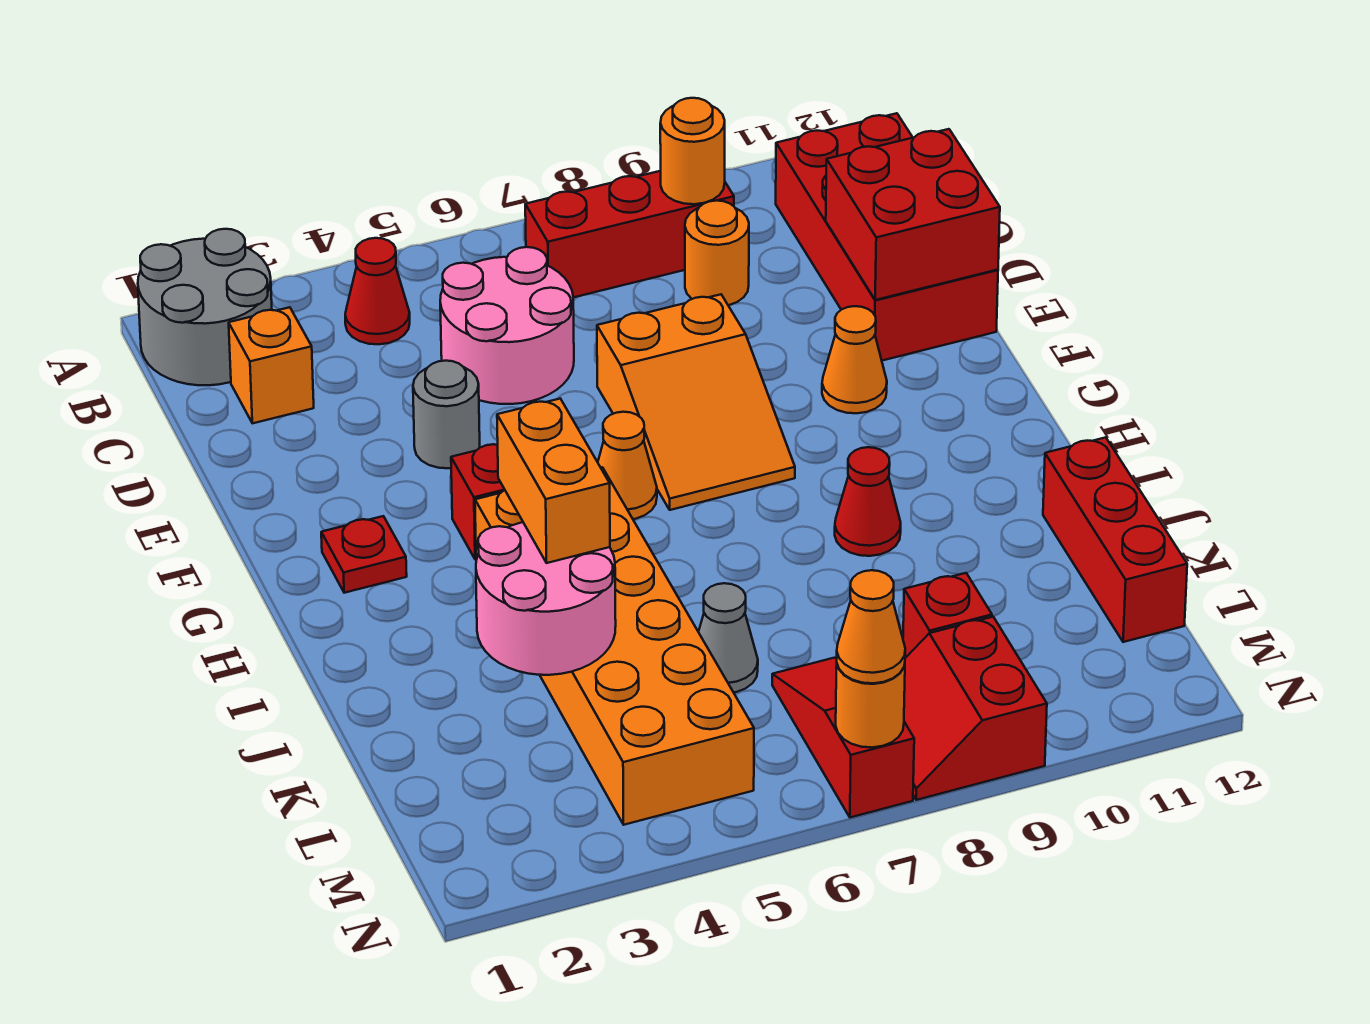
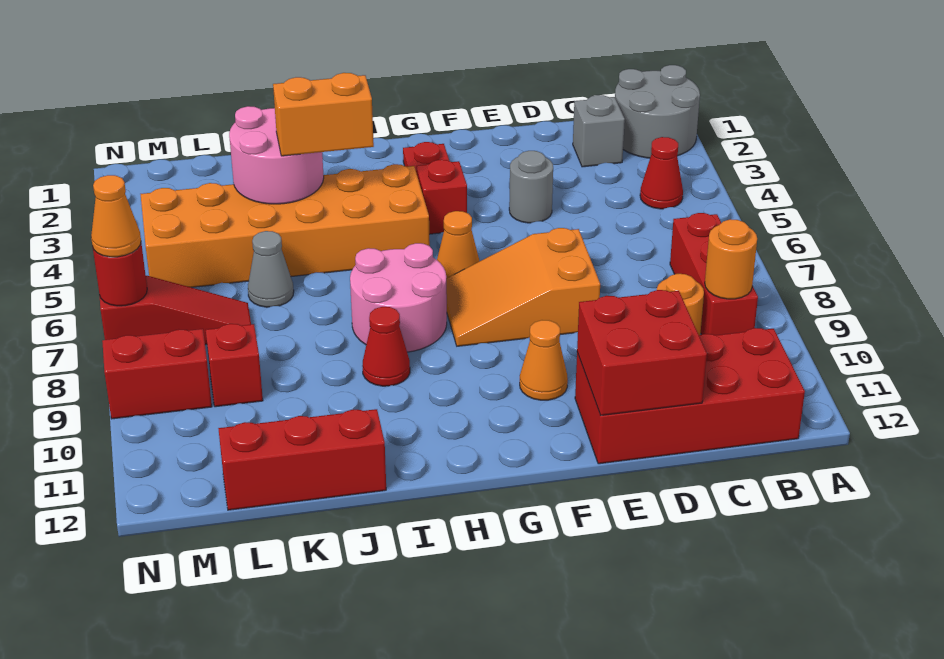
orange 1x1 brick [229,307,314,423] -> grey 1x1 brick [573,95,625,167]
pink 2x2 round brick [440,247,574,404] -> pink 2x2 round brick moved to [350,243,447,352]
orange 1x1 round brick [836,665,905,747] -> red 1x1 round brick [93,243,147,306]

